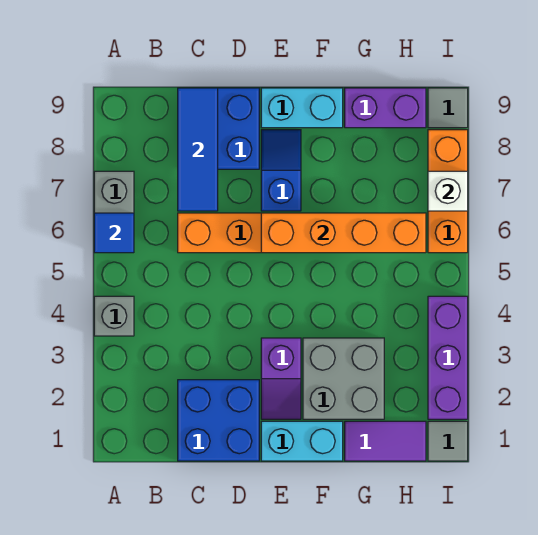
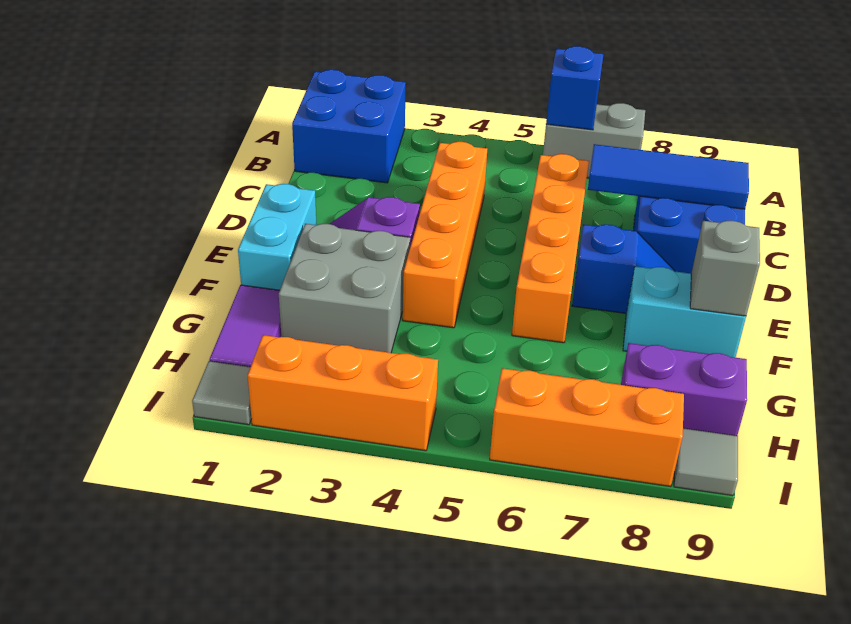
grey 1x1 brick [94,296,134,336] -> grey 1x1 brick moved to [690,221,760,316]
blue 1x1 tile [94,213,134,253] -> blue 1x1 brick [546,46,603,130]
blue 2x2 brick [178,380,259,461] -> blue 2x2 brick moved to [292,70,406,183]
orange 1x4 brick [261,213,426,253] -> orange 1x4 brick moved to [403,142,487,328]
cyan 1x2 brick [261,88,343,128] -> cyan 1x2 brick turned to [623,266,746,358]
purple 1x2 brick [345,88,426,128] -> purple 1x2 brick turned to [621,343,747,436]
purple 1x3 brick [428,296,468,419] -> orange 1x3 brick [248,335,438,451]
white 1x1 brick [428,171,468,211] -> none

